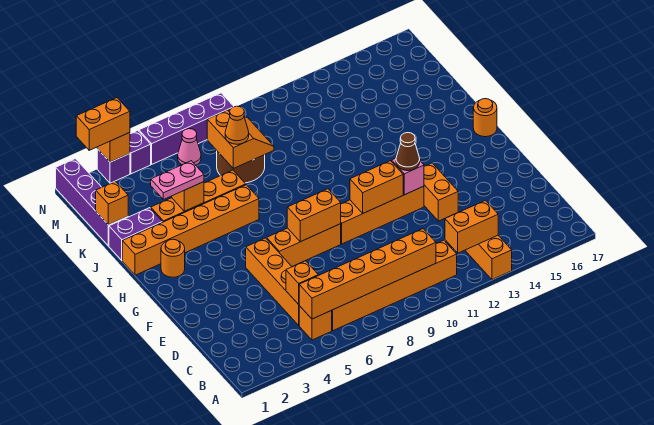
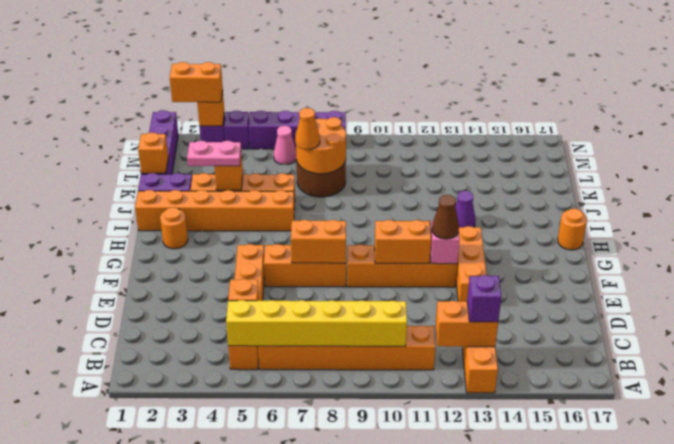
orange 1x6 brick [299,229,436,319] -> yellow 1x6 brick [226,300,407,346]
none -> purple 1x1 brick [467,275,501,322]
orange 1x2 brick [424,163,458,221] -> orange 1x3 brick [456,226,487,301]
none -> purple 1x1 cone [455,191,476,227]
orange 2x2 slope [207,110,274,168] -> orange 2x2 round brick [296,117,346,174]

